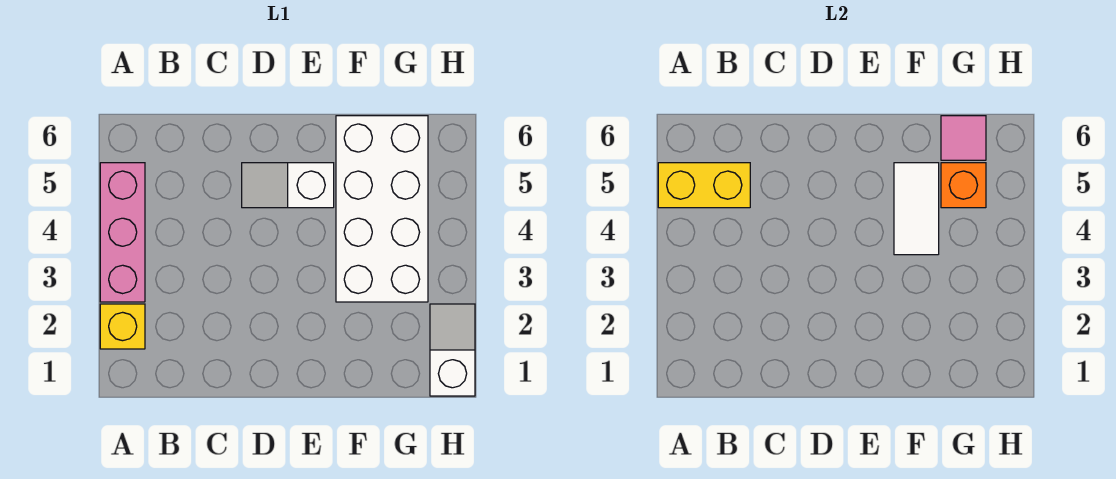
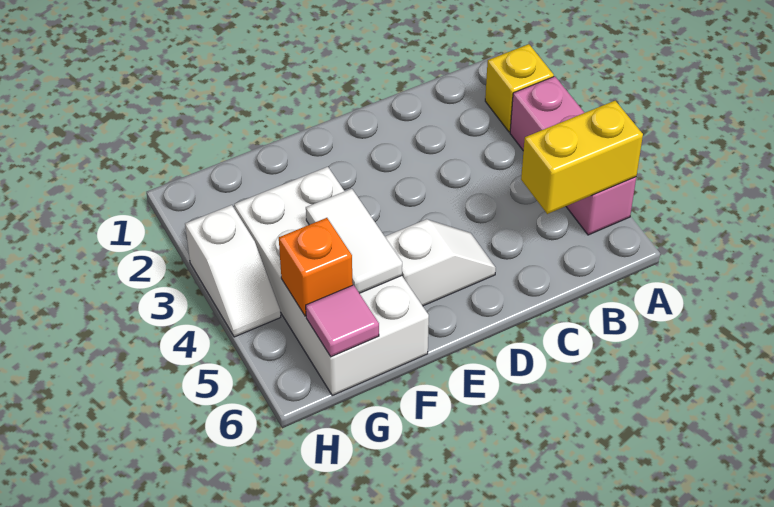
white 1x2 slope [430,304,475,396] -> white 1x2 slope moved to [185,205,281,337]

